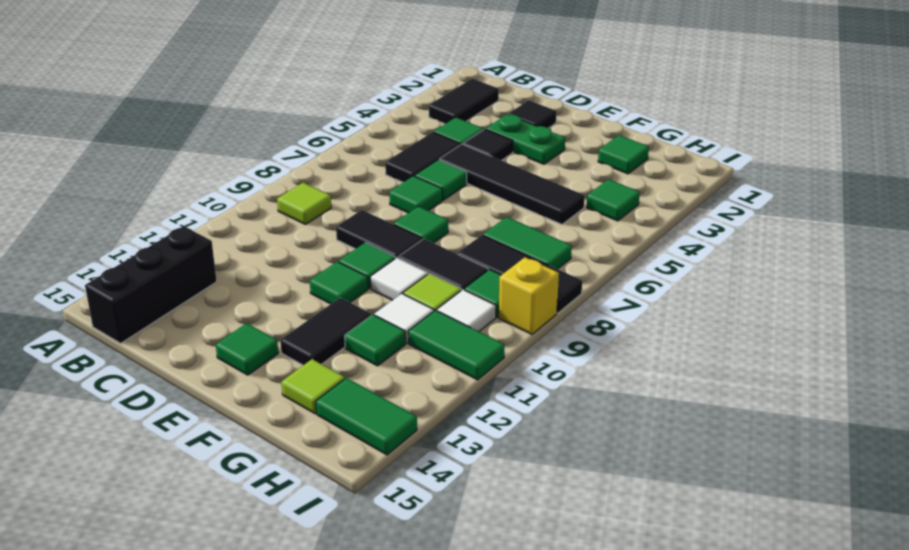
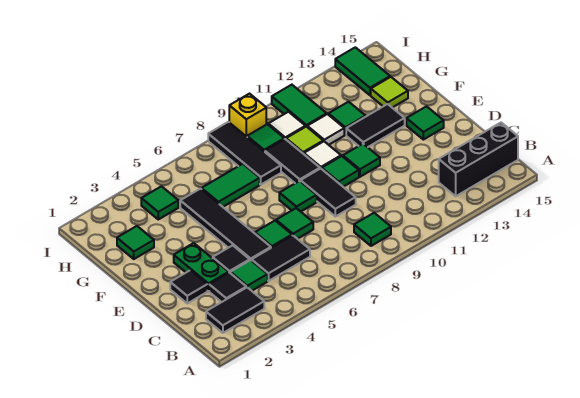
lime 1x1 tile [277,183,331,224] -> green 1x1 tile [354,213,391,246]
none -> black 1x1 tile [209,273,246,302]
green 1x2 tile [483,217,572,269] -> green 1x2 tile turned to [202,164,260,207]

